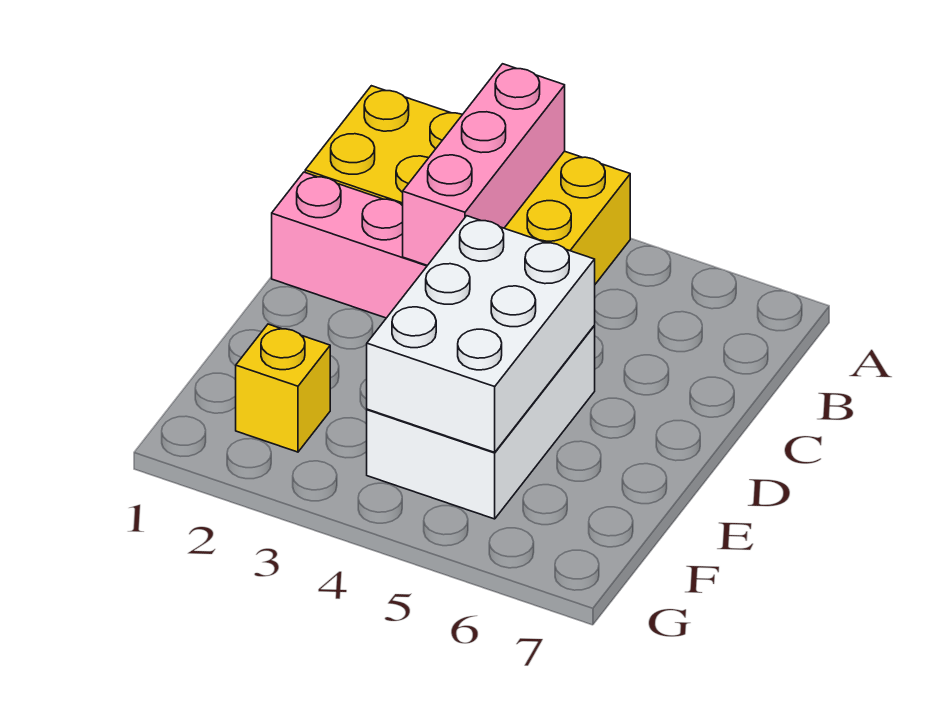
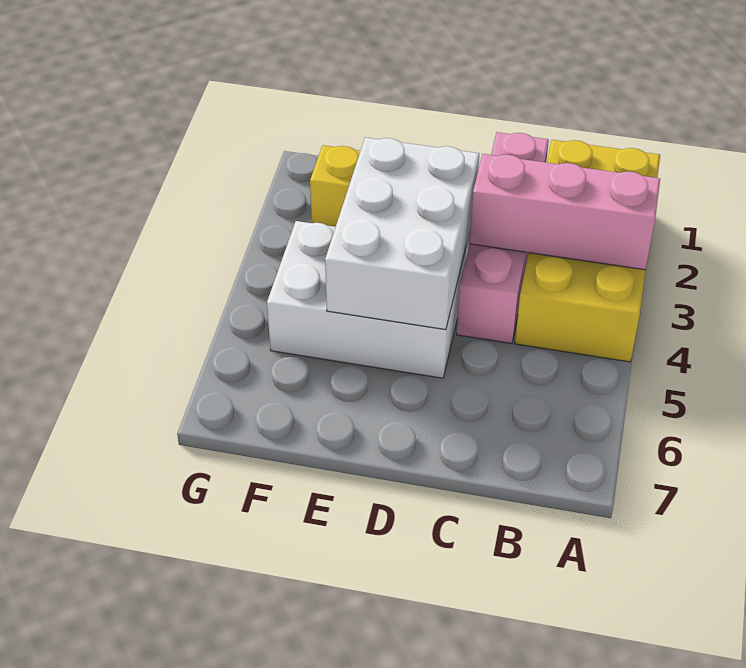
white 2x3 brick [367,216,595,452] -> white 2x3 brick turned to [325,137,479,330]

